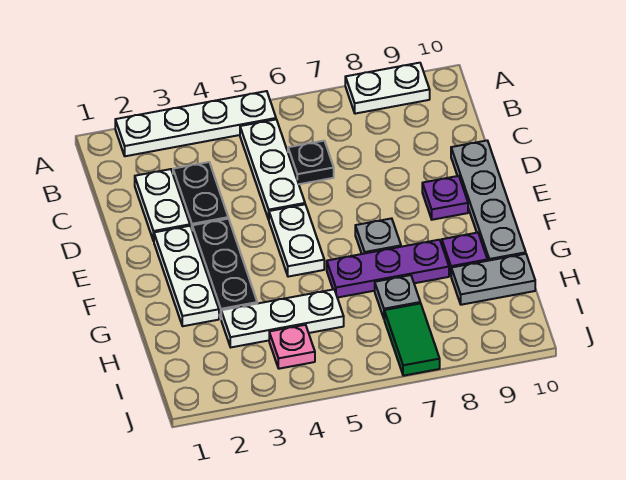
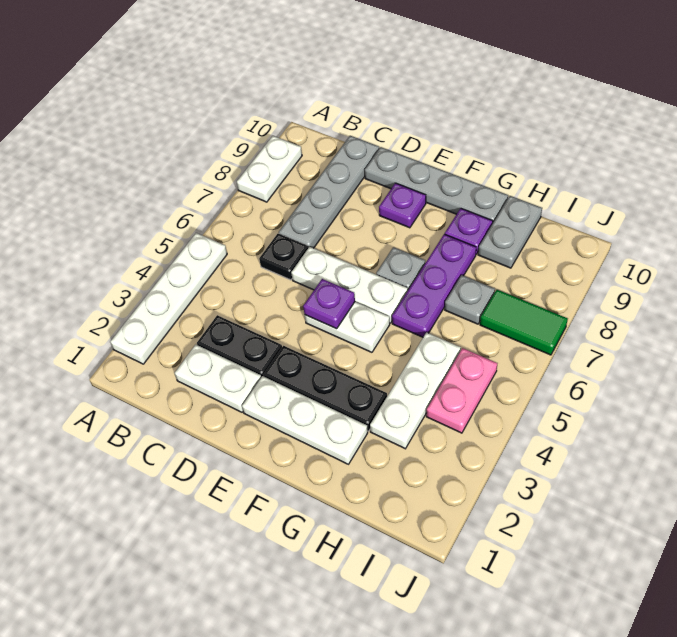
white 1x3 plate [240,120,305,220] -> white 1x3 plate moved to [291,247,408,323]
none -> grey 1x4 plate [279,136,379,248]
none -> purple 1x1 plate [303,279,355,329]
pink 1x1 plate [269,325,315,369] -> pink 1x2 plate [426,348,497,433]

